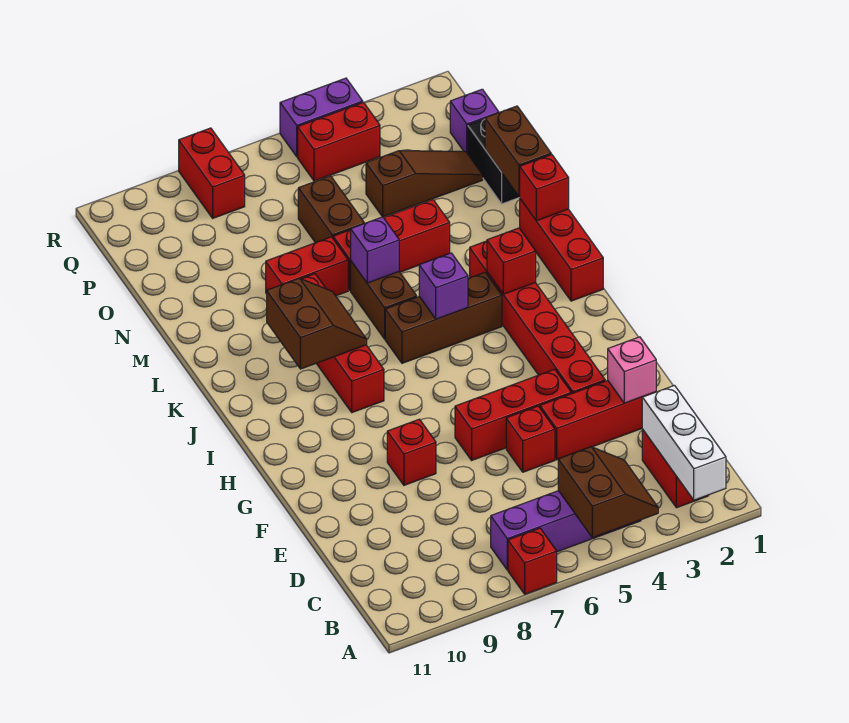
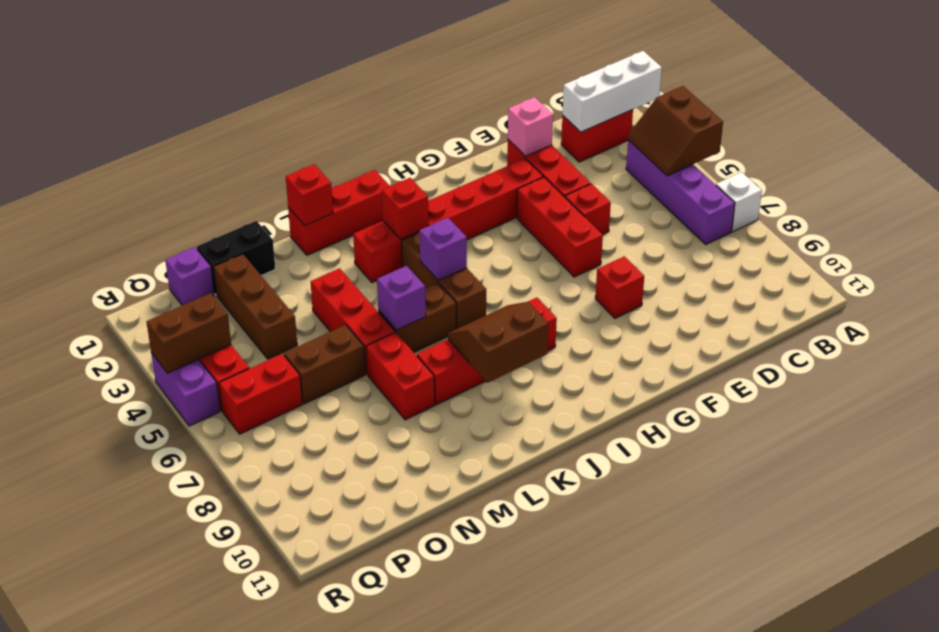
brown 2x2 slope [558,447,658,538] -> brown 2x2 slope turned to [628,86,723,176]
red 1x1 brick [508,528,557,594] -> white 1x1 brick [716,172,762,232]
brown 1x2 brick [485,106,551,196] -> brown 1x2 brick moved to [147,293,231,373]
brown 1x3 slope [366,151,483,217] -> brown 1x3 brick [213,254,297,359]
red 1x2 brick [179,128,245,218] -> red 1x2 brick moved to [219,354,302,434]

